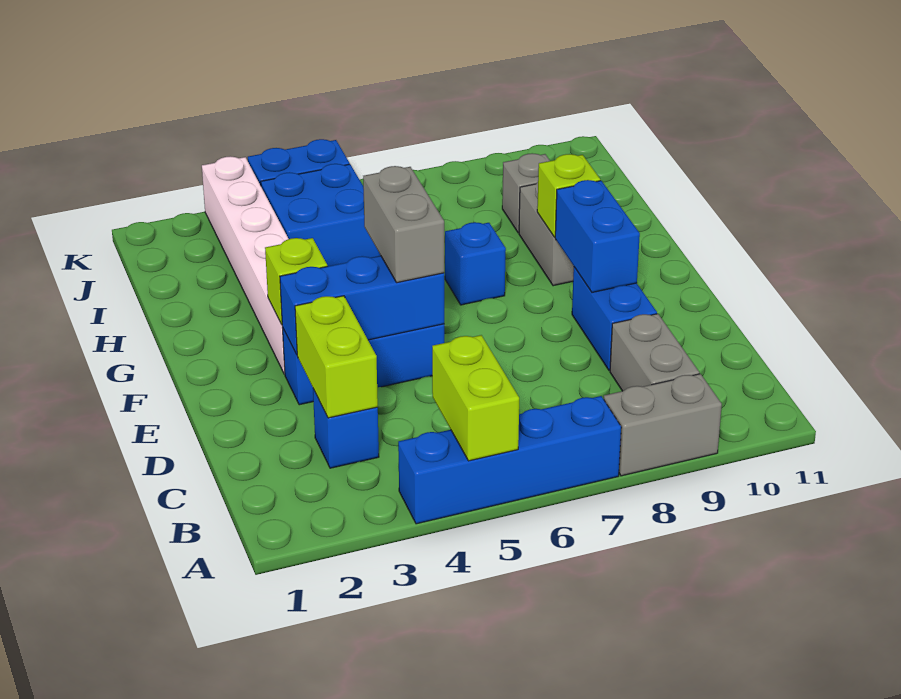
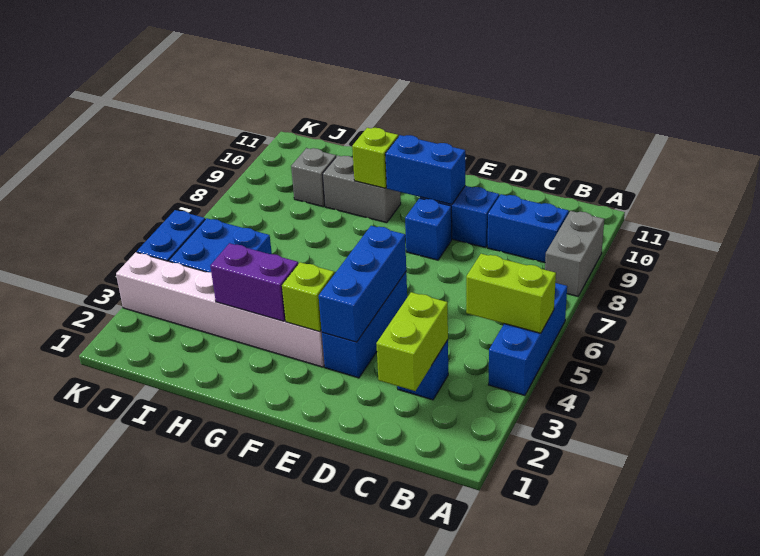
blue 1x4 brick [398,396,621,524] -> blue 1x3 brick [488,283,567,395]
grey 1x2 brick [610,314,699,391] -> blue 1x2 brick [488,194,569,263]
lime 1x2 brick [295,296,378,418] -> lime 1x2 brick turned to [376,292,448,391]
grey 1x2 brick [363,166,444,283] -> none
none -> purple 1x2 brick [210,243,298,321]
blue 1x1 brick [445,222,506,305] -> blue 1x1 brick moved to [405,198,452,260]

